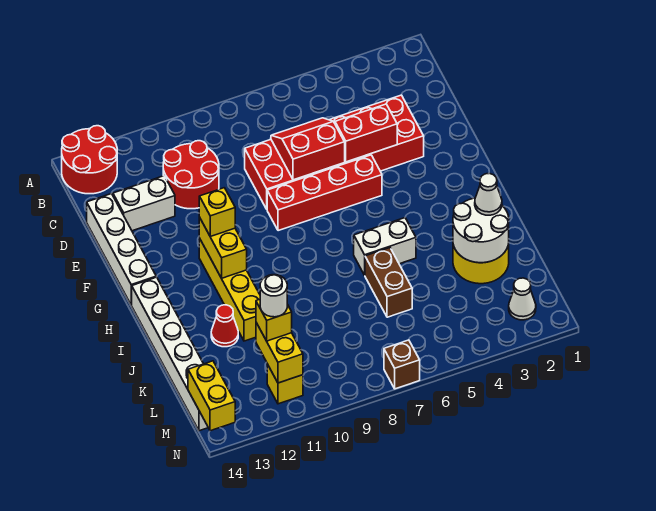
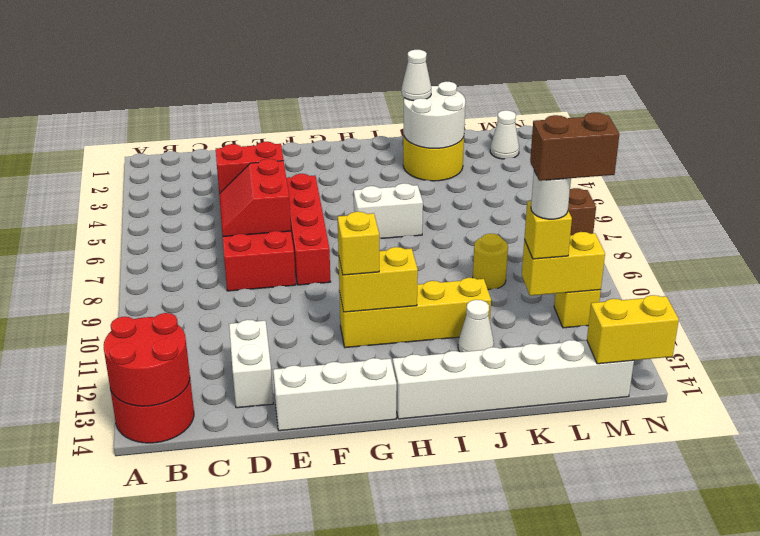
red 2x2 round brick [163,141,219,209] -> red 2x2 round brick moved to [104,313,190,406]
white 1x4 brick [87,194,156,305] -> white 1x3 brick [273,358,397,431]
red 1x2 brick [335,104,397,162] -> red 1x2 brick turned to [216,142,284,194]
white 1x2 brick [354,218,416,275] -> white 1x2 brick turned to [354,183,423,239]
brown 1x2 brick [365,248,412,317] -> brown 1x2 brick moved to [530,112,619,181]
red 1x1 cone [211,305,238,347] -> white 1x1 cone [458,300,494,352]
none -> yellow 1x1 round brick [473,234,508,289]

